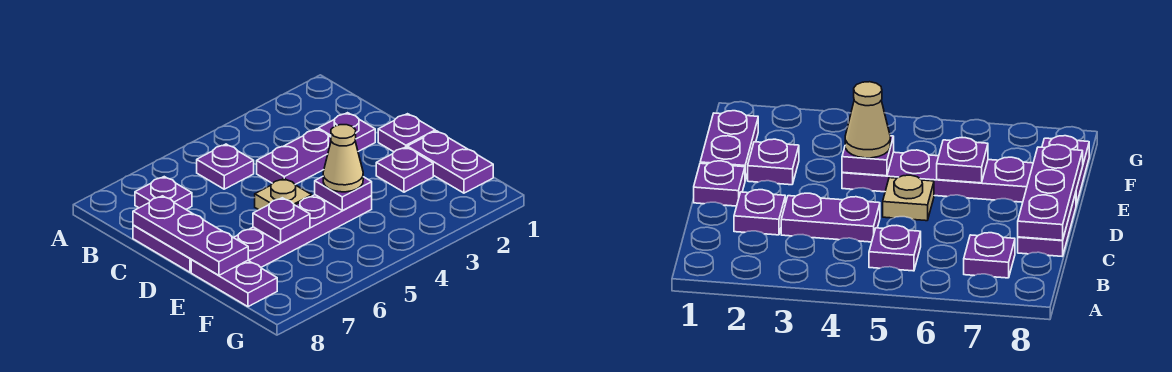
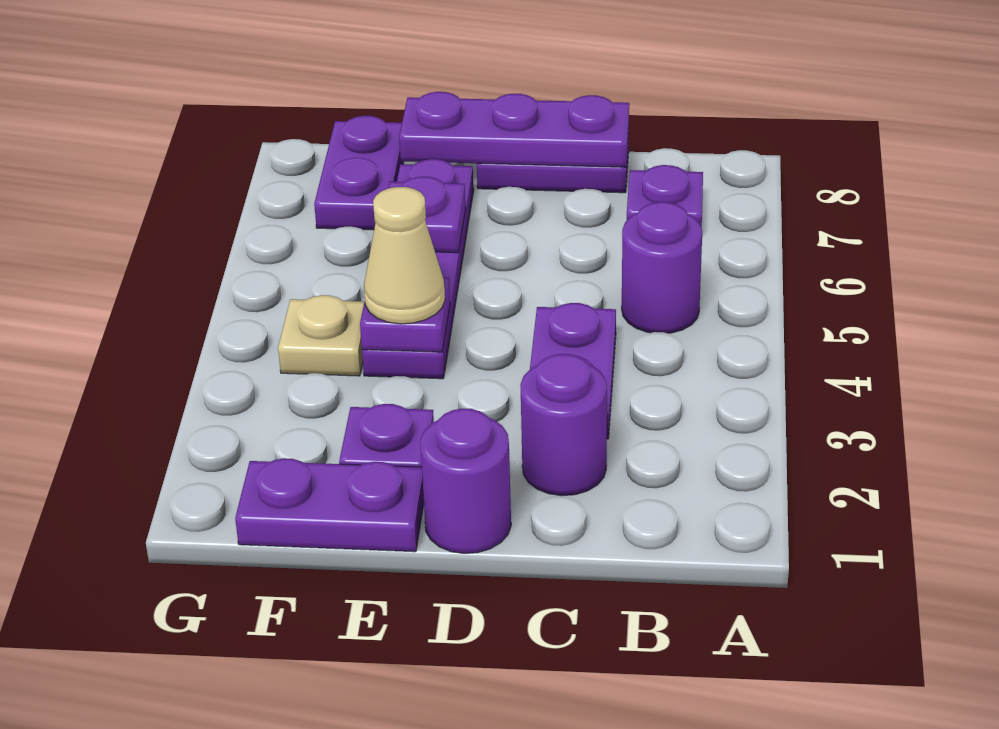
purple 1x1 plate [197,144,254,189] -> purple 1x1 round brick [622,202,702,333]
purple 1x1 plate [318,113,375,151] -> purple 1x1 round brick [520,354,607,496]
purple 1x1 plate [378,114,435,152] -> purple 1x1 round brick [420,409,511,553]
tan 1x1 plate [255,179,312,210] -> tan 1x1 plate moved to [278,295,364,376]
purple 1x2 plate [191,260,277,307] -> purple 1x2 plate turned to [314,116,404,230]

